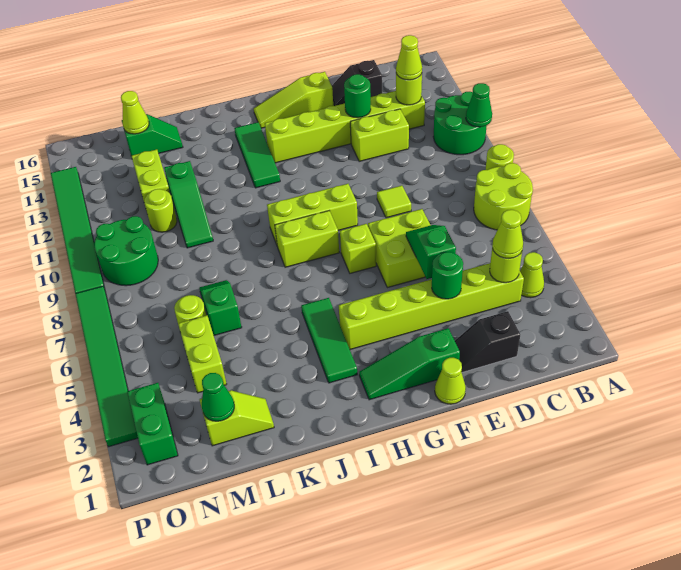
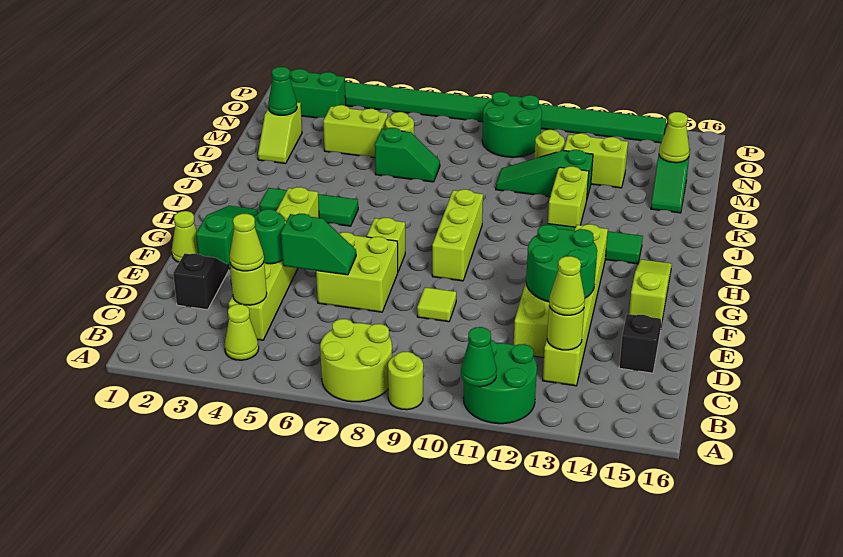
green 1x1 round brick [344,74,371,118] -> green 2x2 round brick [526,225,597,302]
lime 1x2 brick [275,211,339,267] -> lime 1x2 brick moved to [548,166,589,227]

